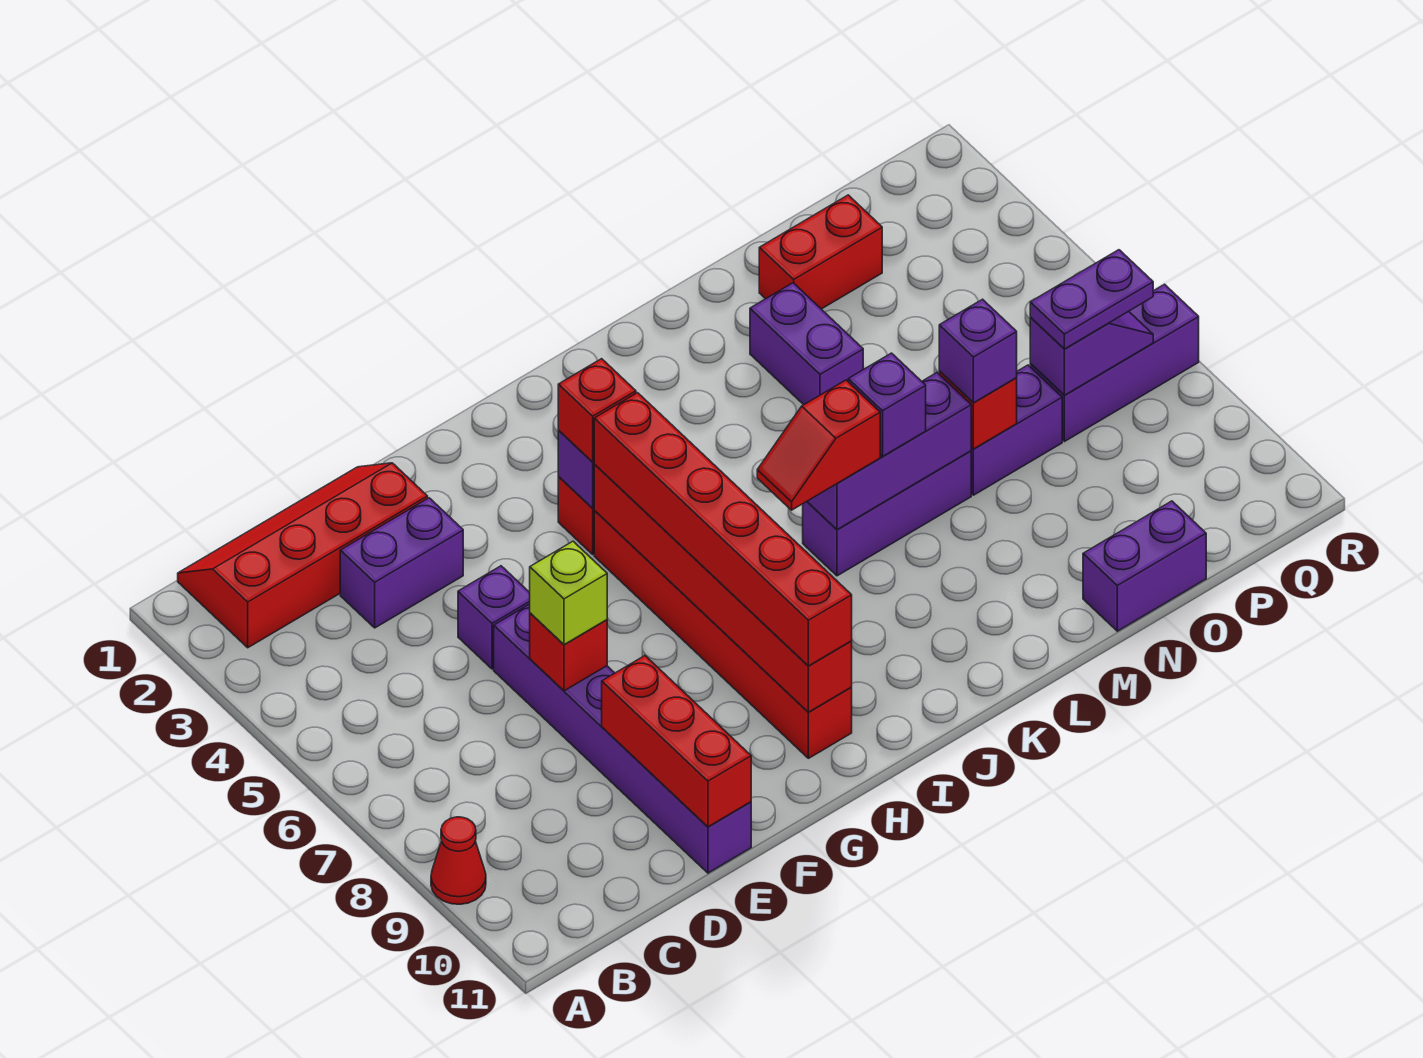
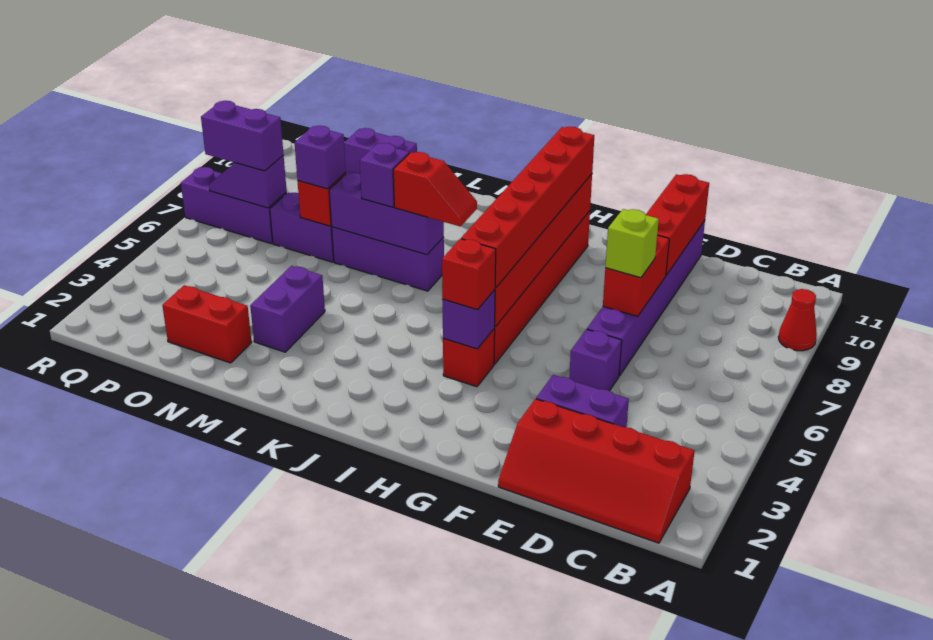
red 1x1 brick [530,613,607,691] -> red 1x2 brick [603,235,669,316]
purple 1x2 plate [1030,250,1153,349] -> purple 1x2 brick [201,101,284,171]

